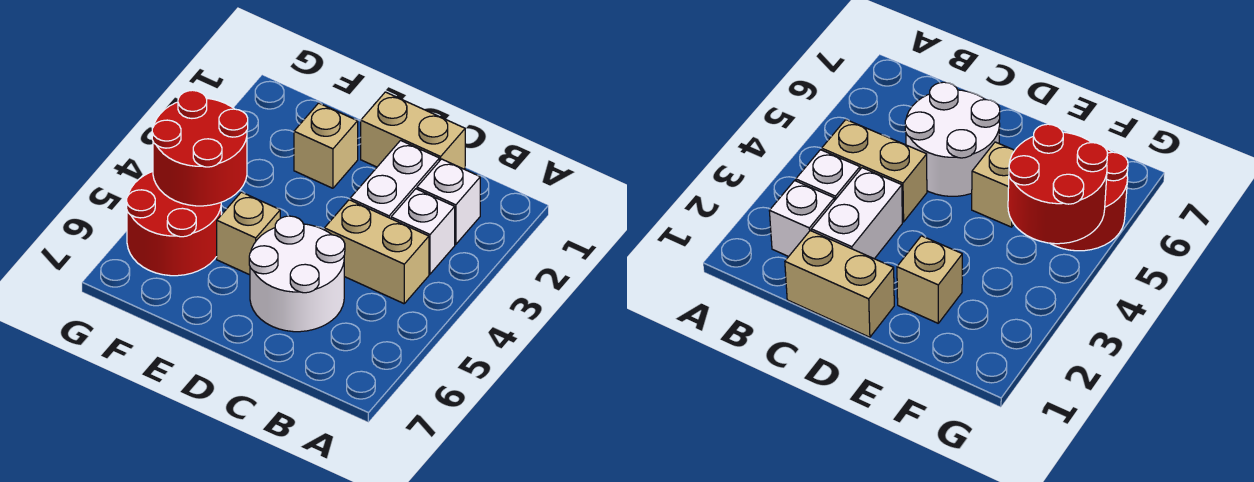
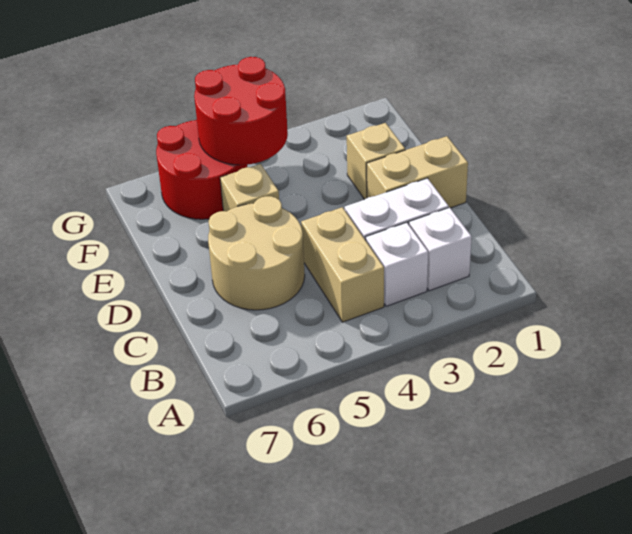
tan 1x2 brick [361,92,465,169] -> tan 1x2 brick turned to [367,136,468,208]
white 2x2 round brick [249,216,345,332] -> tan 2x2 round brick [208,196,305,310]

